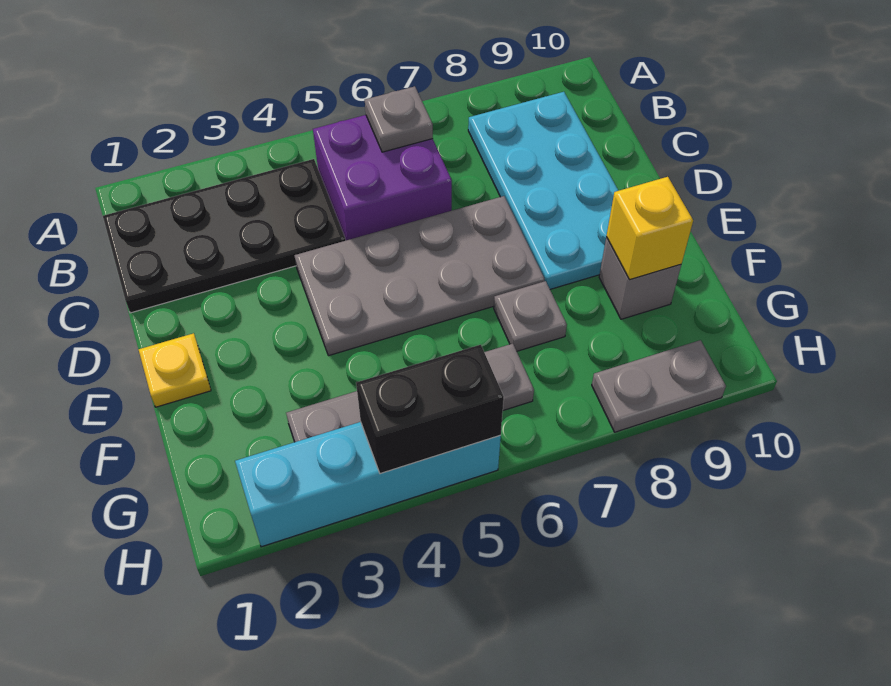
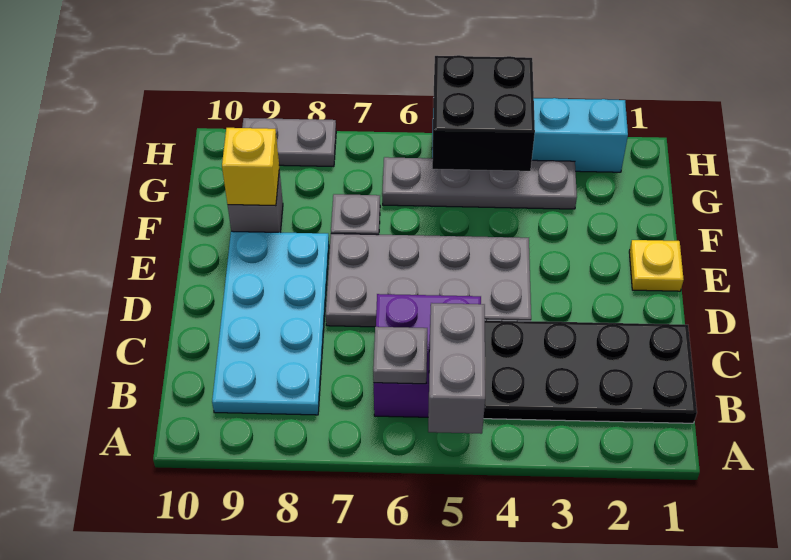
none -> grey 1x2 brick [428,303,485,434]
black 1x2 brick [356,345,504,474] -> black 2x2 brick [432,55,535,171]

